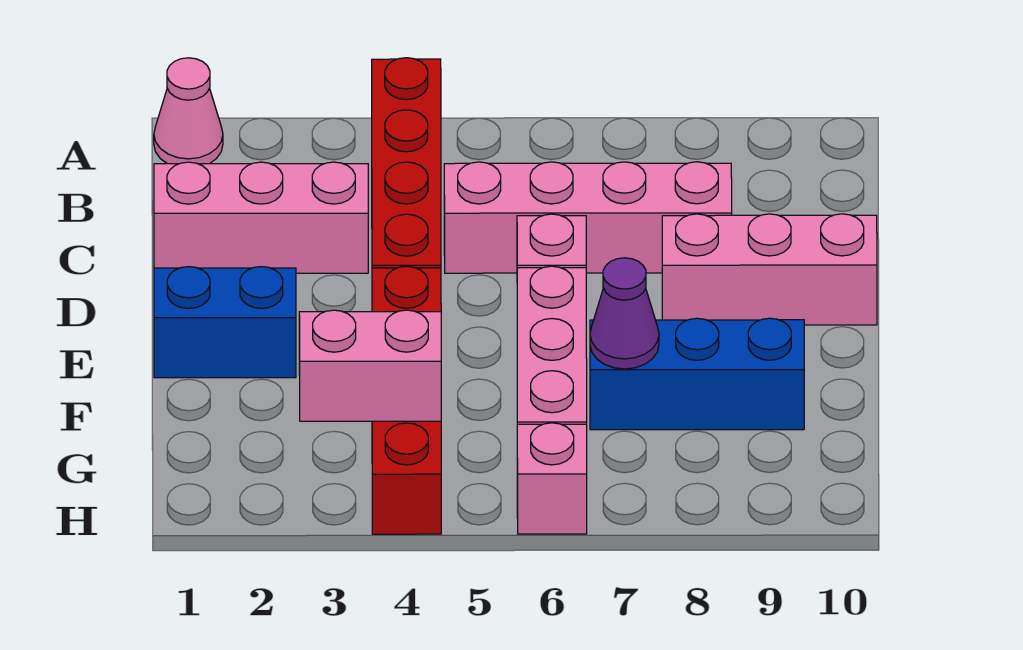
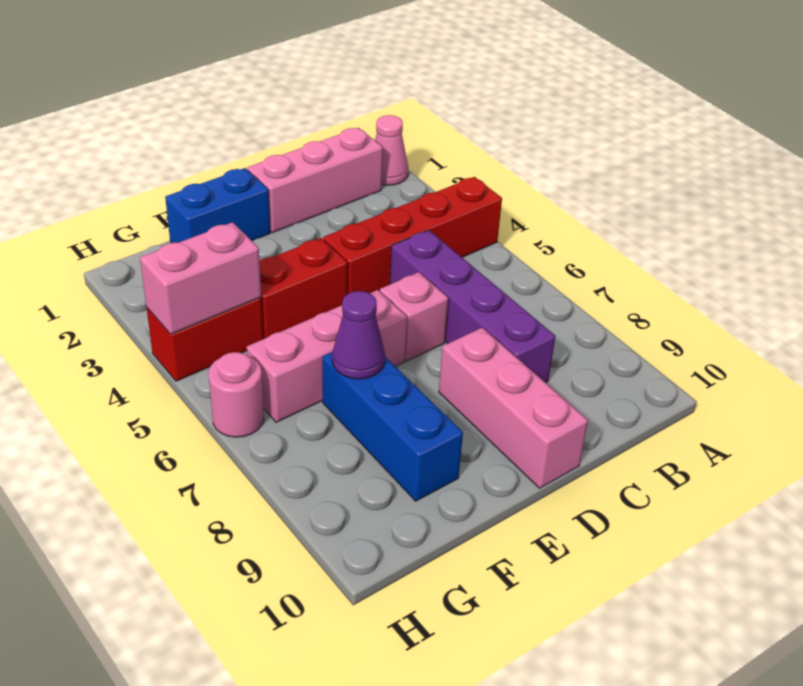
pink 1x3 brick [154,162,368,273] -> pink 1x3 brick turned to [247,128,383,233]
pink 1x4 brick [444,162,732,273] -> purple 1x4 brick [390,230,555,383]
blue 1x2 brick [154,267,296,378] -> blue 1x2 brick turned to [165,168,270,243]
pink 1x2 brick [299,310,441,421] -> pink 1x2 brick turned to [140,222,261,334]
pink 1x1 brick [517,423,587,534] -> pink 1x1 round brick [208,352,264,437]

